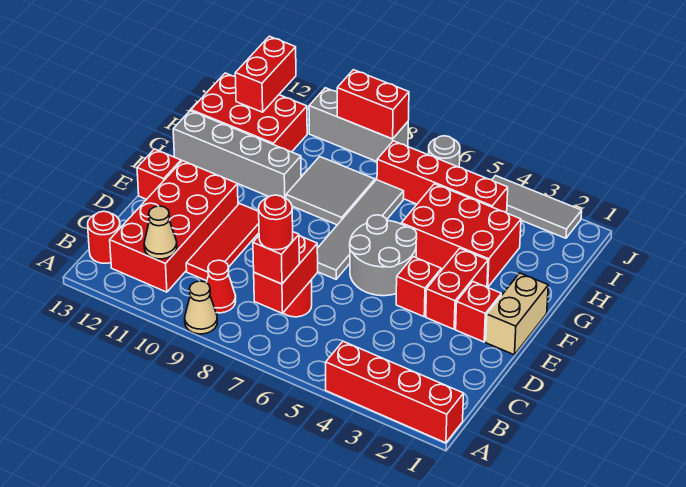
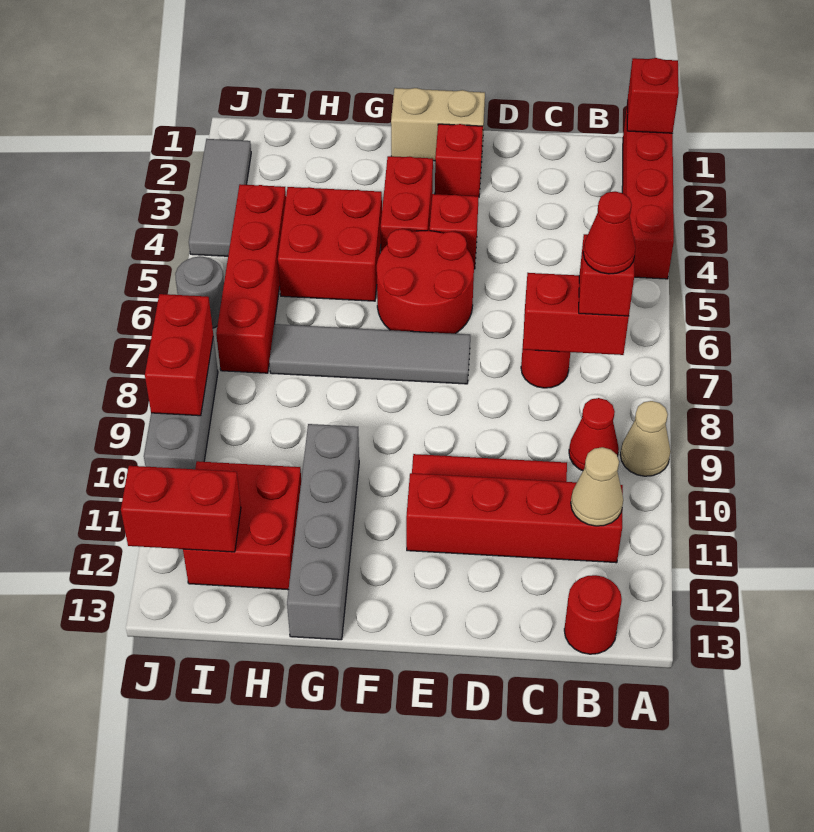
red 1x1 round brick [259,195,293,250] -> red 1x1 cone [583,191,635,274]
red 2x4 brick [110,161,238,292] -> red 1x4 brick [406,473,623,563]
red 1x2 brick [426,249,488,329] -> red 1x2 brick turned to [381,156,433,252]
grey 2x2 round brick [350,215,417,296] -> red 2x2 round brick [377,229,474,334]
red 1x1 brick [137,149,181,200] -> red 1x1 brick moved to [627,58,679,133]
red 2x3 brick [401,184,521,287] -> red 2x2 brick [278,187,382,301]
grey 2x2 tile [286,157,375,225] -> none
red 2x3 brick [191,73,307,152] -> red 2x2 brick [183,461,301,590]

